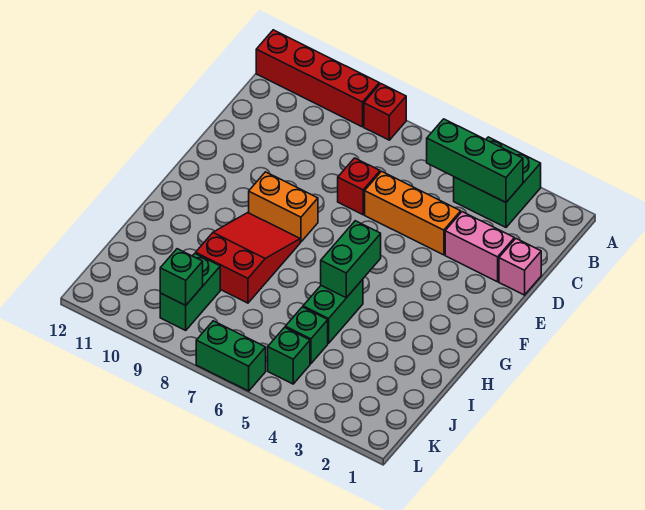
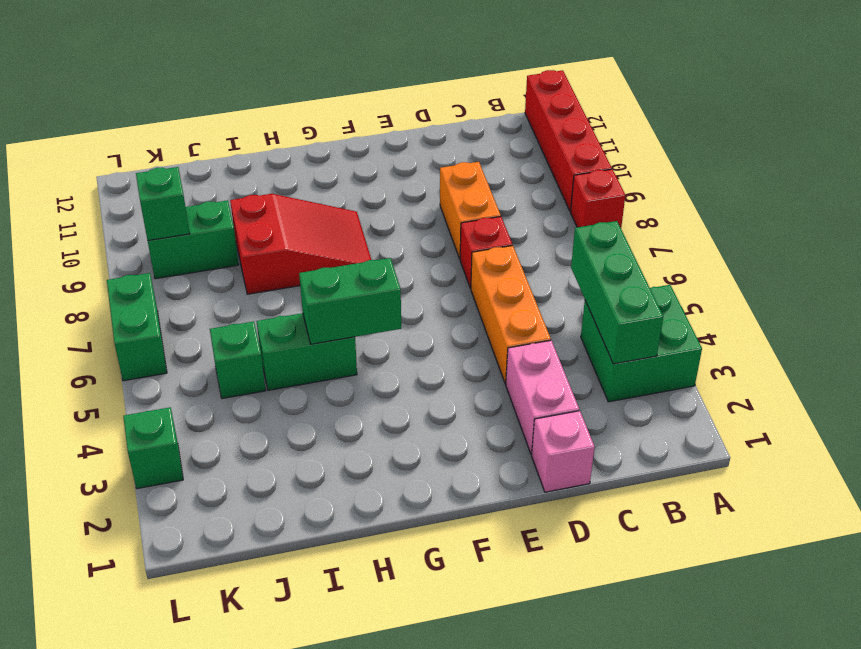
orange 1x2 brick [249,172,318,242] -> orange 1x2 brick moved to [440,162,501,259]
green 1x1 brick [268,327,310,384] -> green 1x1 brick moved to [123,407,183,489]

